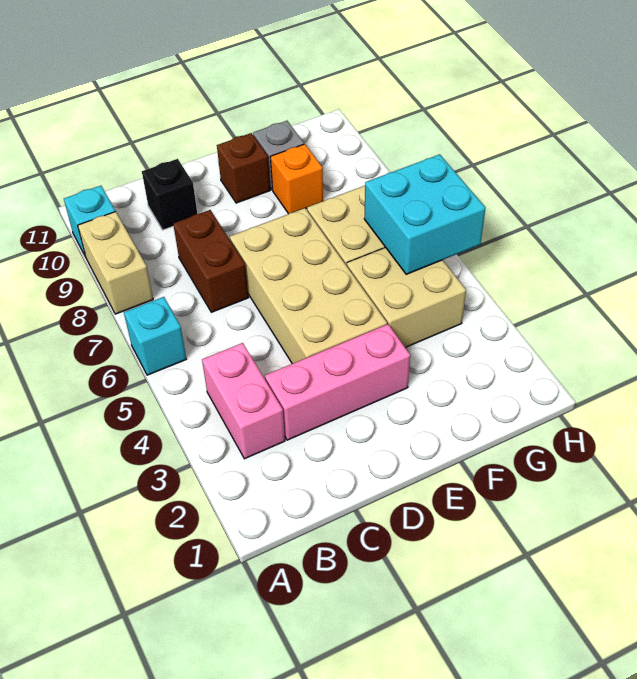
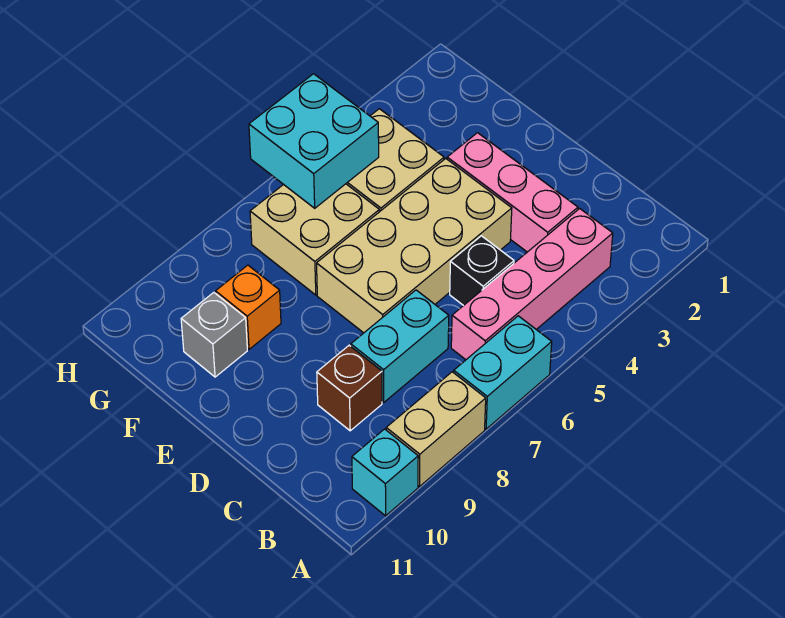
cyan 1x1 brick [124,297,186,375] -> cyan 1x2 brick [454,316,552,429]
pink 1x2 brick [202,343,285,459] -> pink 1x4 brick [451,209,613,360]
brown 1x2 brick [173,210,248,312] -> cyan 1x2 brick [351,290,449,402]
black 1x1 brick [142,159,197,230] -> black 1x1 brick moved to [450,236,514,306]
brown 1x1 brick [217,133,270,203] -> brown 1x1 brick moved to [317,345,382,431]

